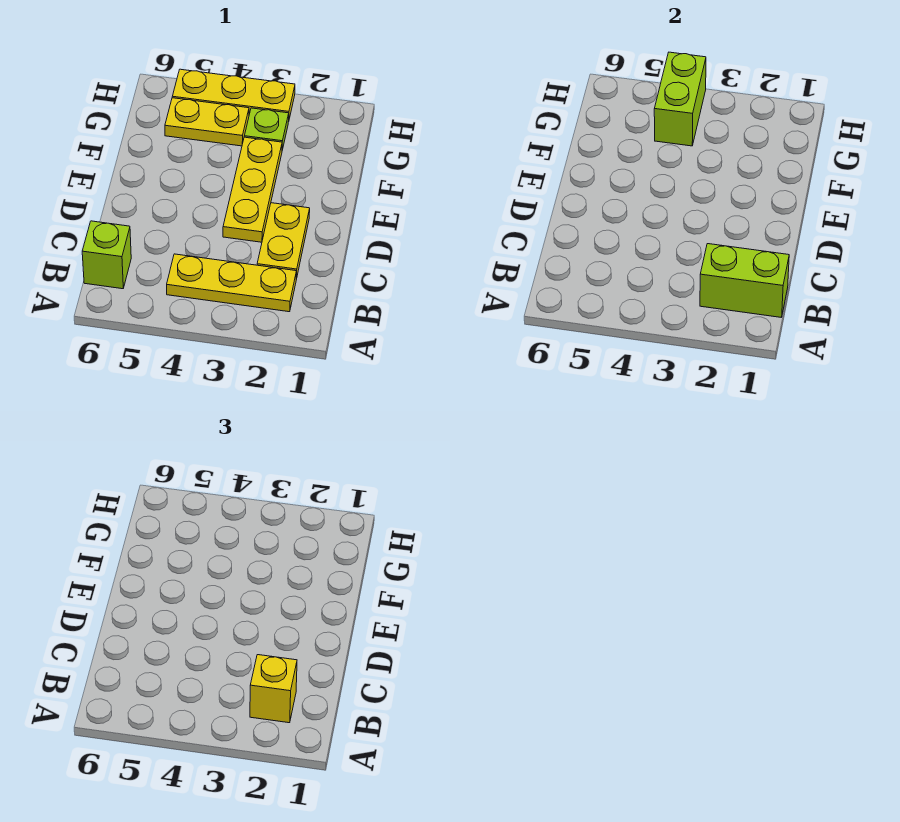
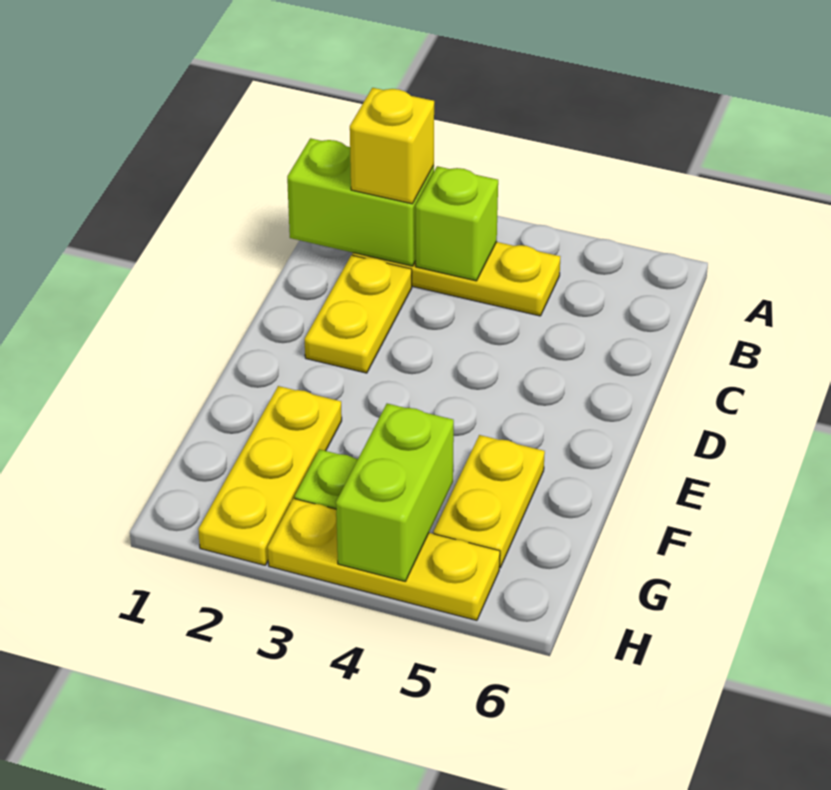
lime 1x1 brick [82,221,131,289] -> lime 1x1 brick moved to [416,166,498,281]
yellow 1x3 plate [223,137,282,242] -> yellow 1x3 plate moved to [198,386,342,565]
yellow 1x2 plate [165,98,249,146] -> yellow 1x2 plate turned to [434,435,545,568]

